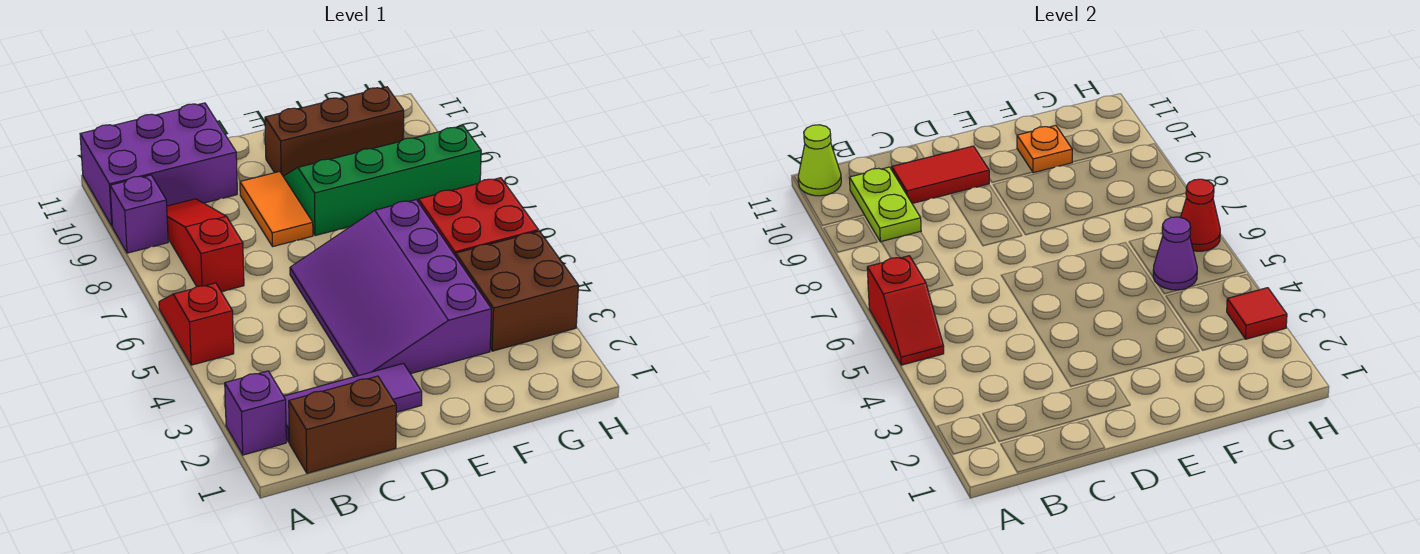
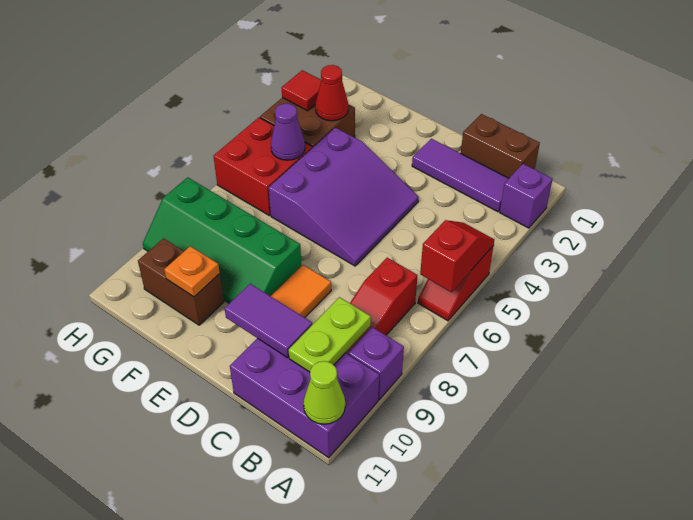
red 1x2 tile [892,146,989,203] -> purple 1x2 tile [225,284,312,358]
purple 3x4 slope [290,200,491,377] -> purple 3x3 slope [269,127,419,266]
brown 1x3 brick [265,87,404,176] -> brown 1x2 brick [138,238,224,325]
red 1x1 cone [1181,179,1220,251] -> red 1x1 cone moved to [315,65,348,121]

